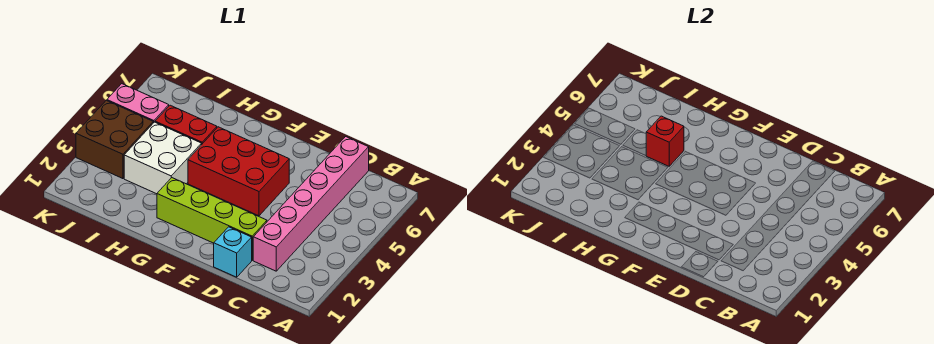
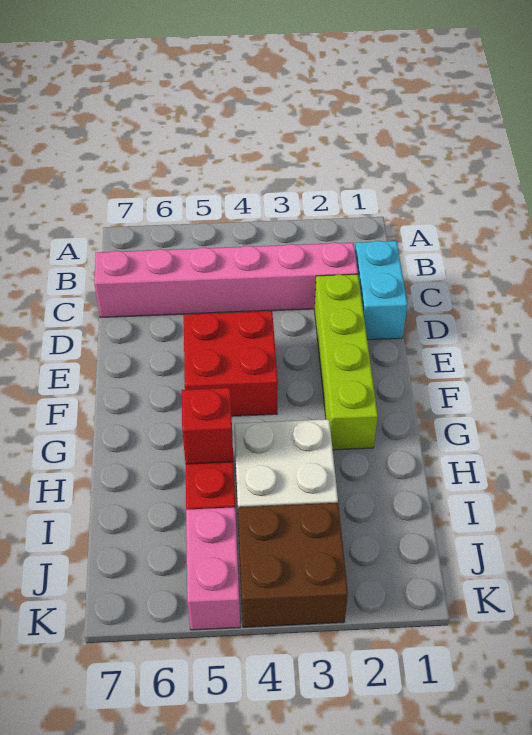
cyan 1x1 brick [214,227,252,277] -> cyan 1x2 brick [355,241,407,340]
red 2x3 brick [188,127,289,216] -> red 2x2 brick [184,311,278,416]

